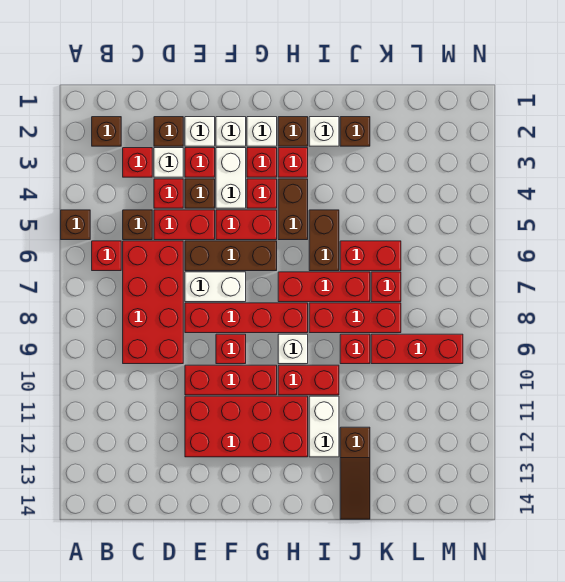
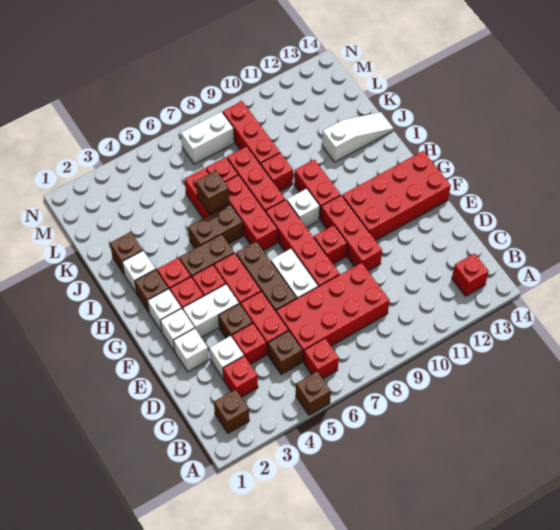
brown 1x1 brick [154,117,183,146] -> brown 1x1 brick moved to [196,170,230,214]
red 1x1 brick [185,148,215,177] -> red 1x1 brick moved to [452,253,489,296]
red 2x4 brick [185,396,308,457] -> red 2x4 brick turned to [342,151,451,241]
white 1x2 brick [309,396,339,457] -> white 1x2 brick moved to [181,112,234,164]
brown 1x3 slope [340,427,370,519] -> white 1x3 slope [322,112,394,162]

